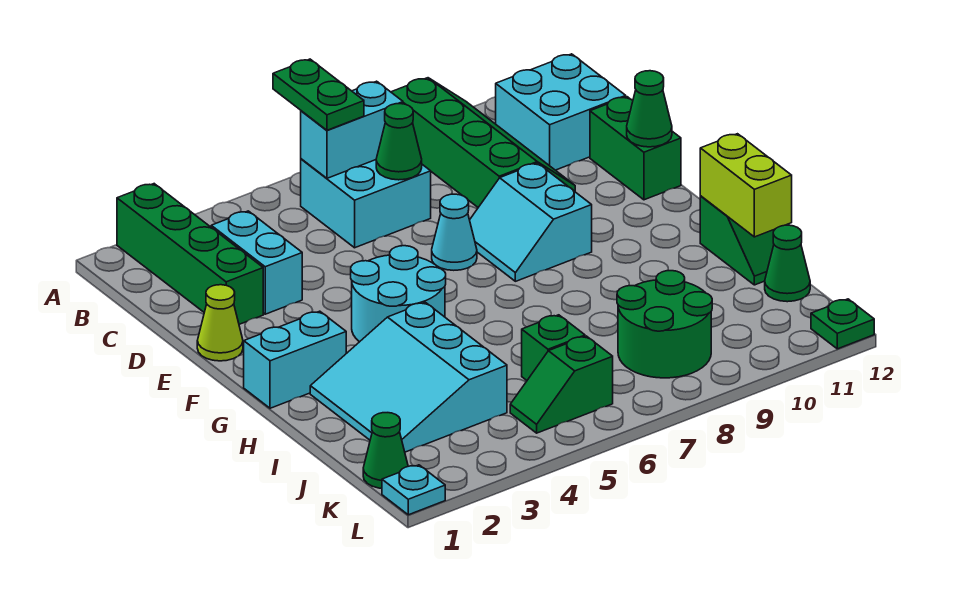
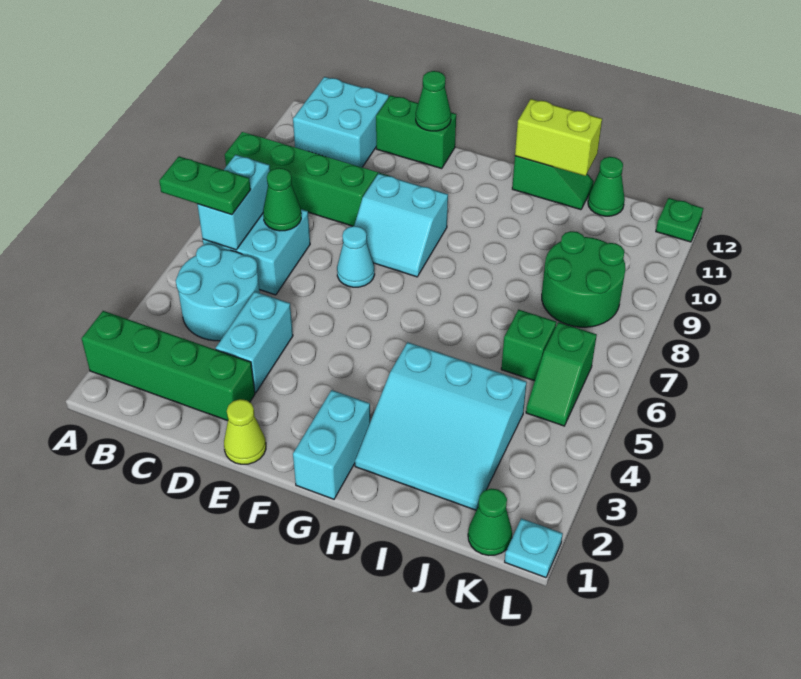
cyan 1x2 brick [211,211,302,314] -> cyan 1x2 brick turned to [216,292,293,393]
cyan 2x2 round brick [351,246,446,342] -> cyan 2x2 round brick moved to [176,244,260,341]

